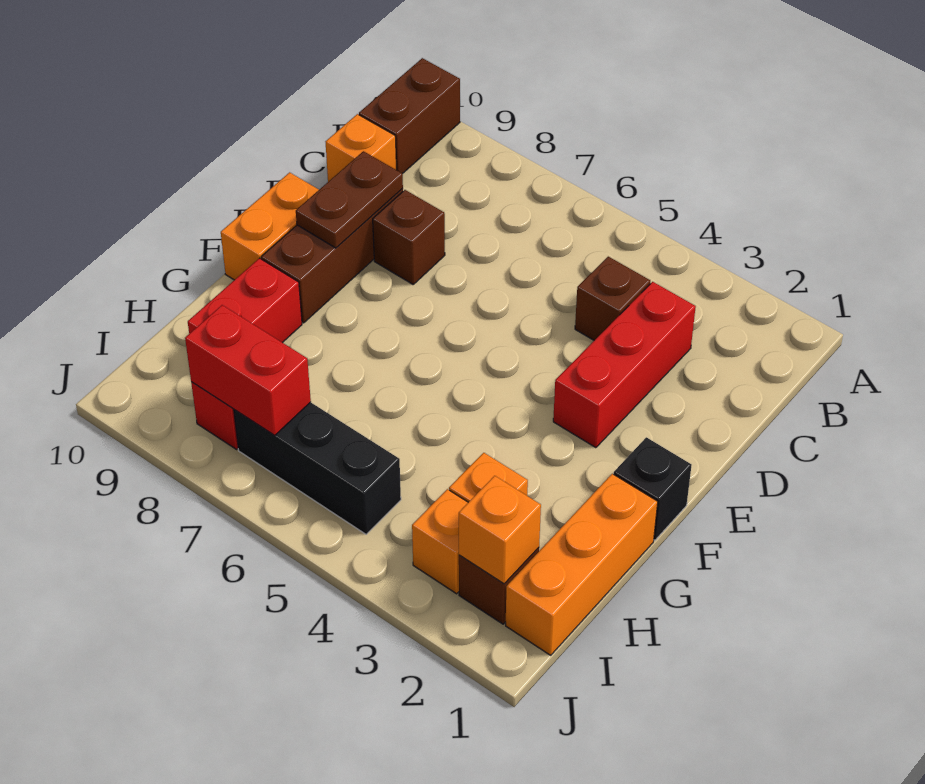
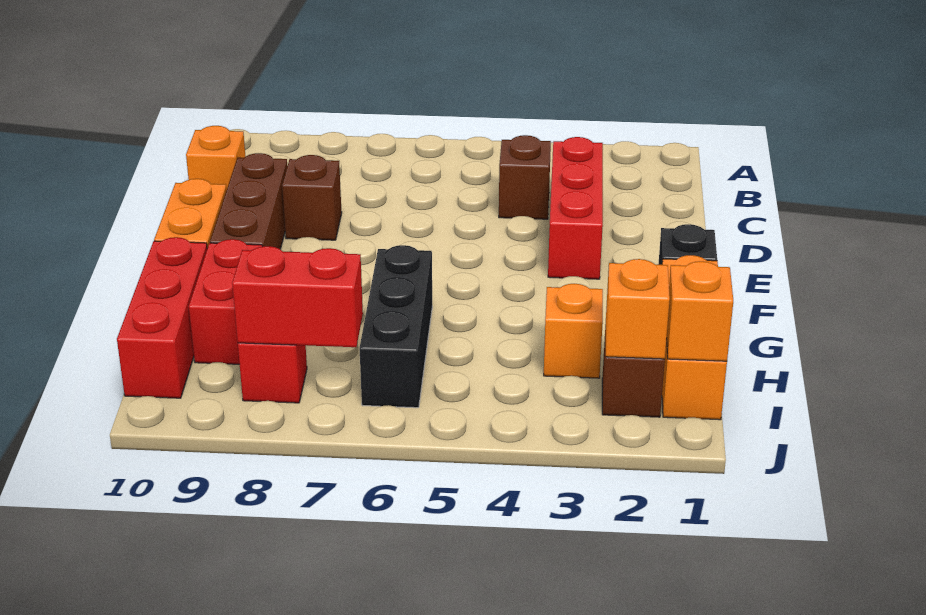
brown 1x2 brick [359,58,460,174] -> none
brown 1x2 plate [296,151,403,248] -> none
none -> red 1x3 brick [117,237,207,398]
orange 1x1 brick [412,489,468,594] -> orange 1x1 brick moved to [667,261,733,361]
black 1x3 brick [234,402,401,534] -> black 1x3 brick turned to [360,245,432,408]

